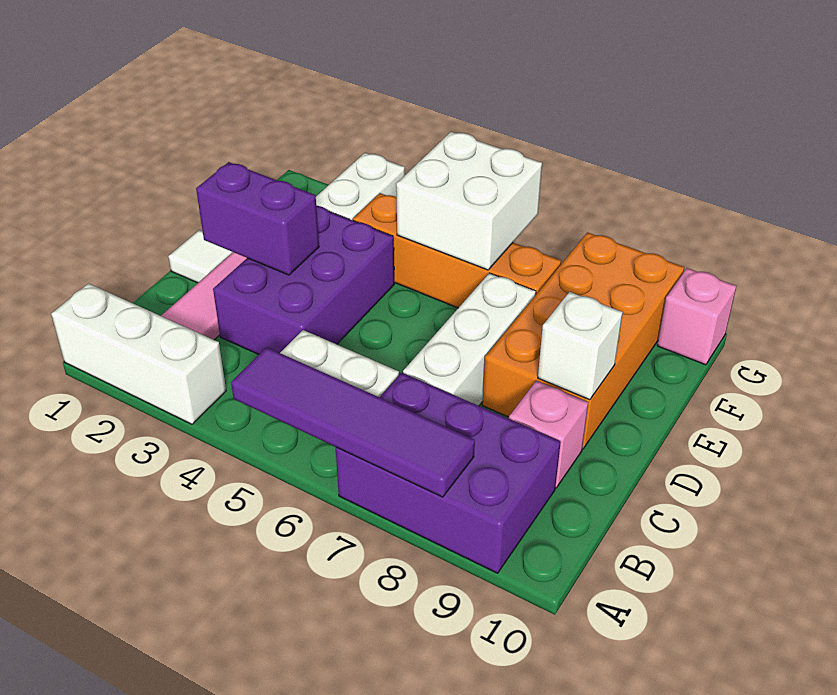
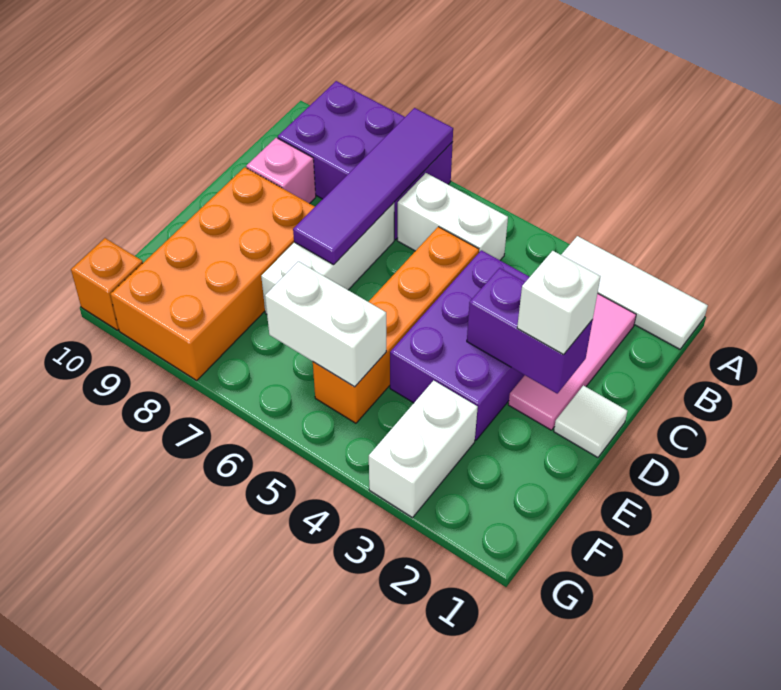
white 1x3 brick [51,283,226,424] -> white 1x3 tile [561,236,708,349]
purple 1x4 tile [231,347,475,497] -> purple 1x4 tile turned to [293,108,453,265]
white 1x1 brick [538,292,623,400] -> white 1x1 brick moved to [517,251,600,355]
orange 1x4 brick [353,193,561,308] -> orange 1x4 brick turned to [313,227,479,423]
white 2x2 brick [396,132,542,270] -> white 1x2 brick [265,261,386,387]
pink 1x1 brick [657,268,736,365] -> orange 1x1 brick [71,238,143,330]

